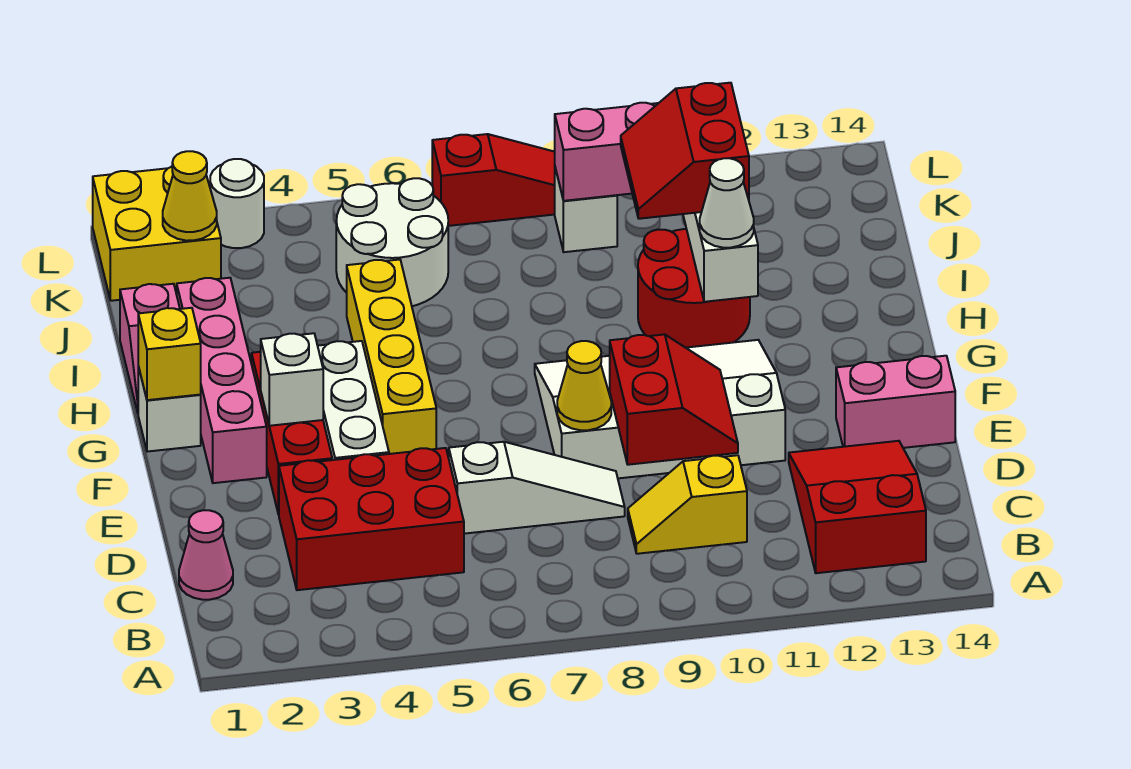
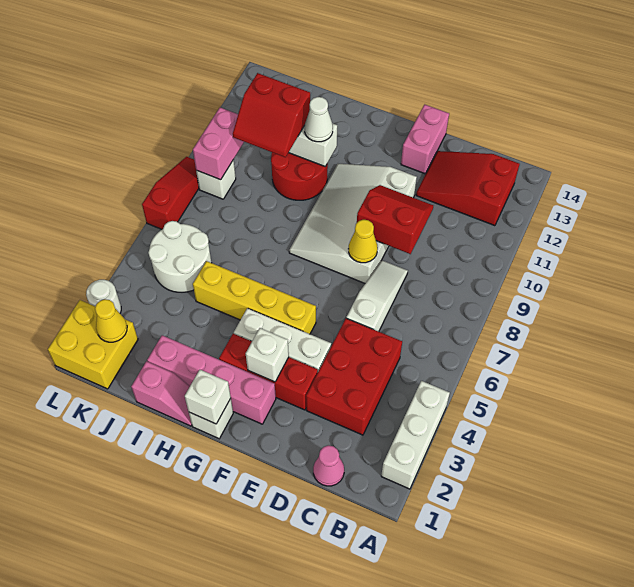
none -> white 1x3 brick [381,381,450,489]
yellow 1x2 slope [628,455,747,554] -> none
yellow 1x1 brick [138,308,201,400] -> white 1x1 brick [185,370,231,424]

